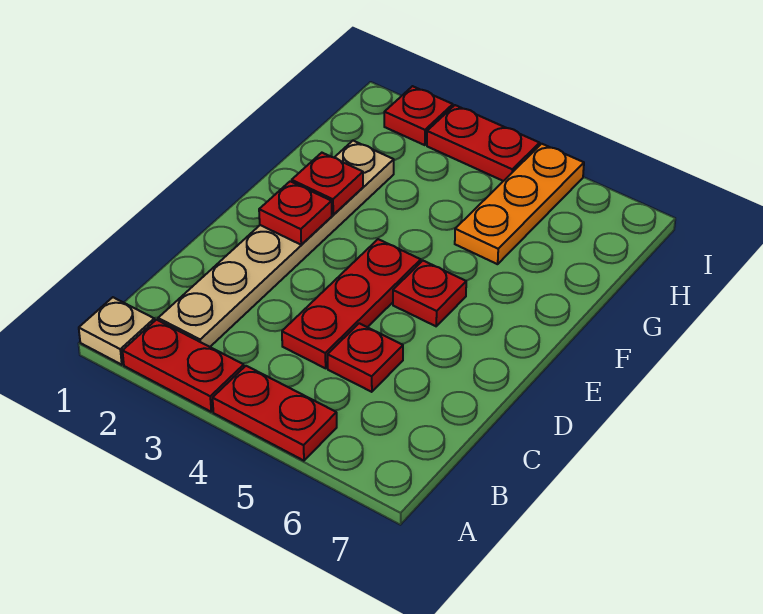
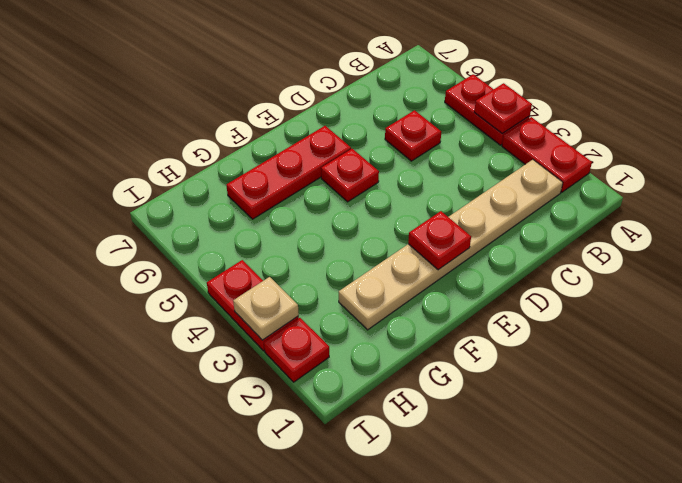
tan 1x1 plate [79,297,154,365] -> tan 1x1 plate moved to [233,277,299,340]
red 1x3 plate [282,239,421,368] -> red 1x3 plate moved to [226,126,351,219]
red 1x1 plate [292,153,363,215] -> red 1x1 plate moved to [474,83,532,134]
orange 1x3 plate [455,144,584,264] -> none

